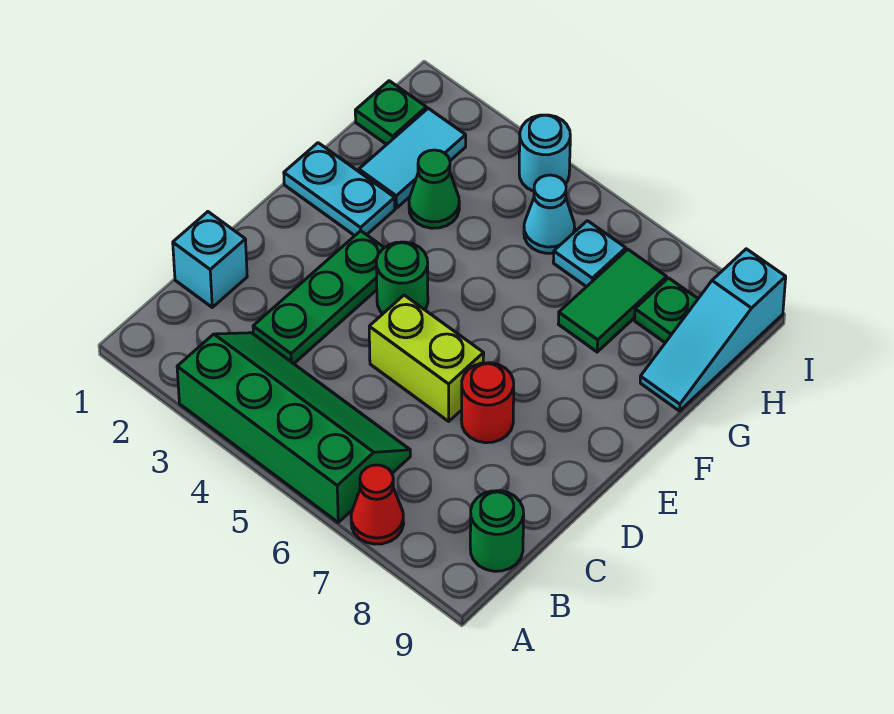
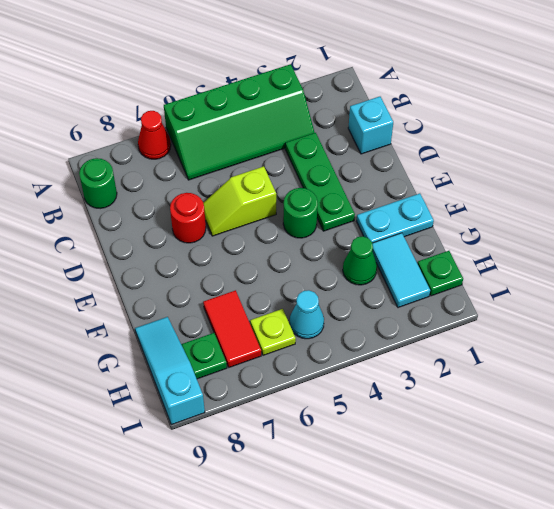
lime 1x2 brick [369,295,484,421] -> lime 1x2 slope [204,166,276,236]
green 1x2 tile [559,249,667,352] -> red 1x2 tile [203,290,261,367]
cyan 1x1 plate [553,221,626,287] -> lime 1x1 plate [250,309,296,355]
cyan 1x1 round brick [519,115,570,191] -> none

